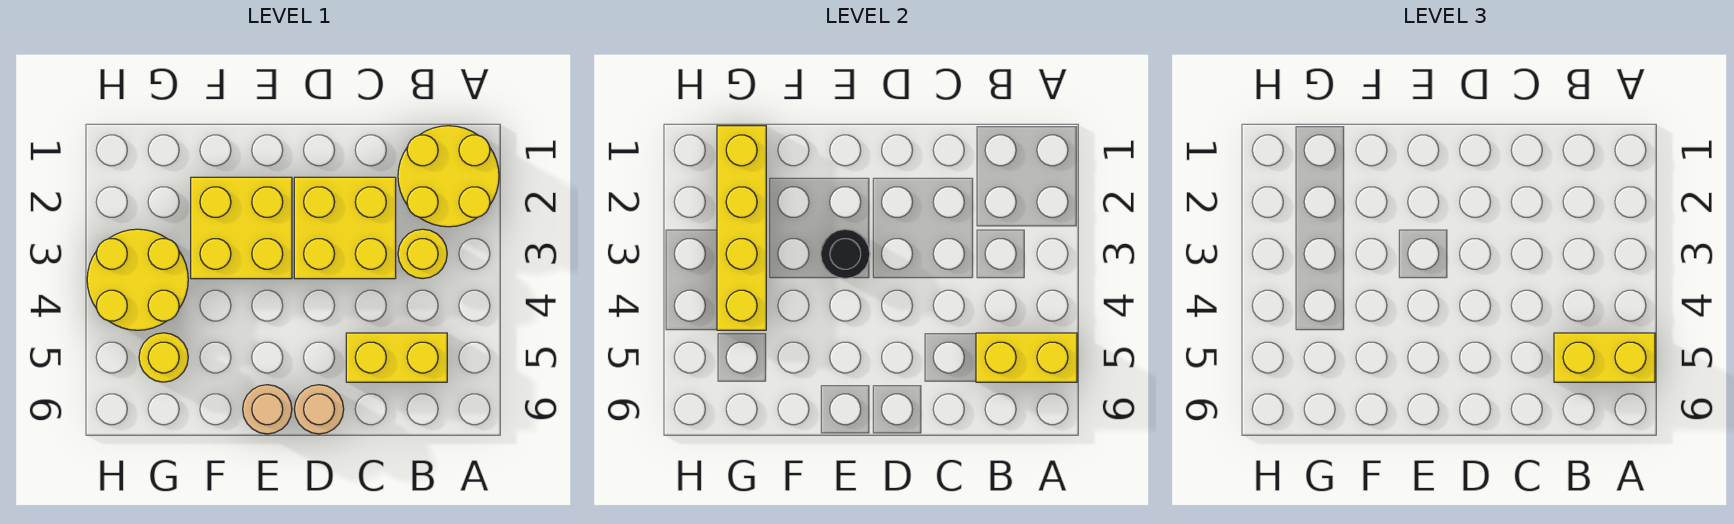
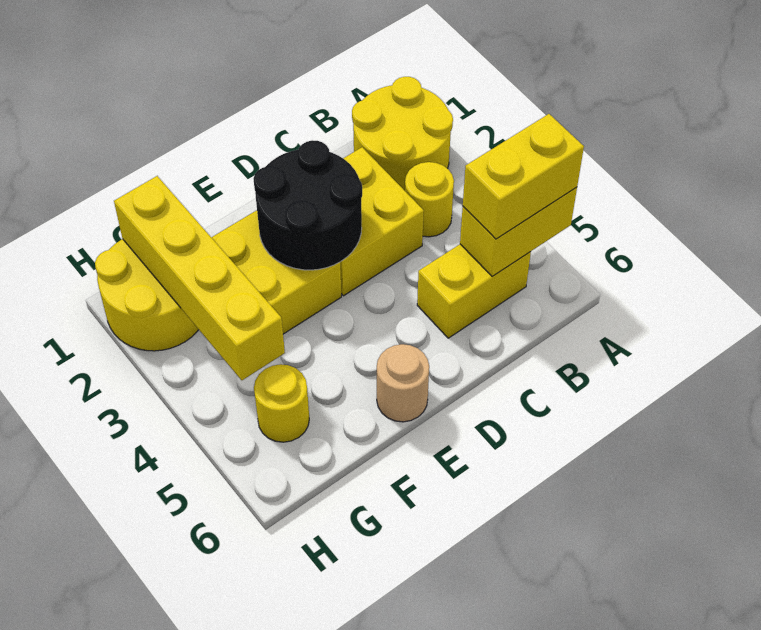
tan 1x1 round brick [294,385,344,434] -> none
black 1x1 round brick [821,229,870,279] -> black 2x2 round brick [253,140,362,270]
yellow 2x2 round brick [87,229,188,330] -> yellow 2x2 round brick moved to [95,239,199,351]

